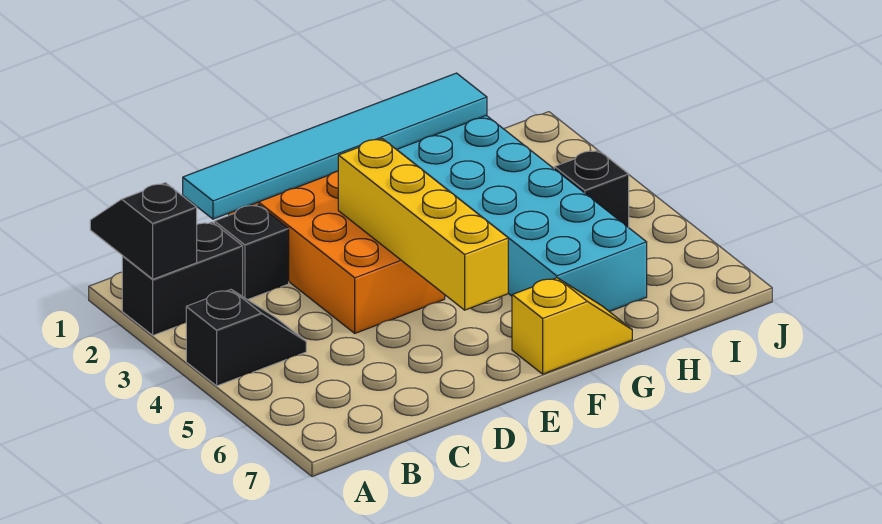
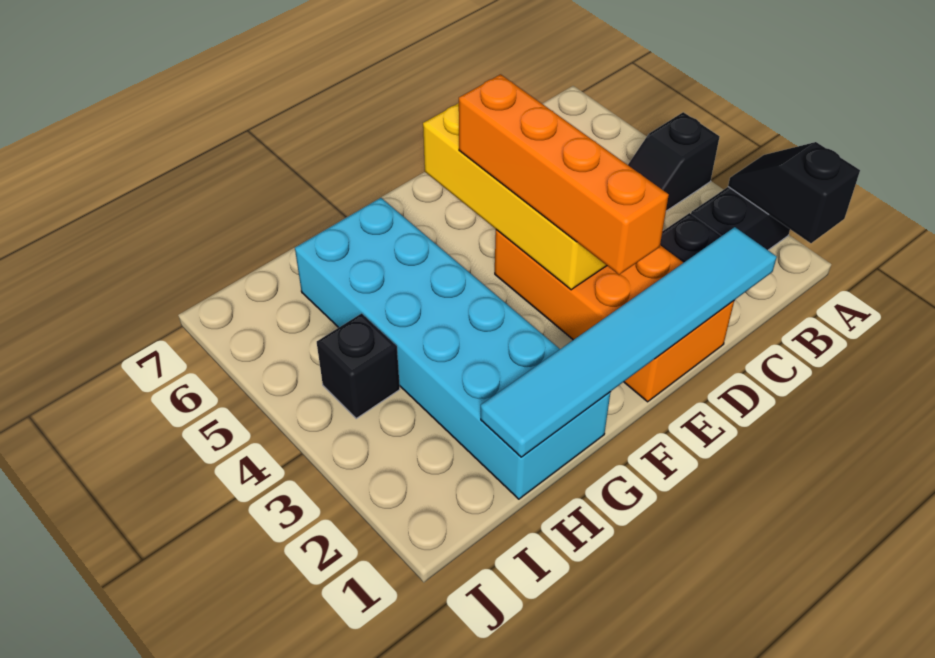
black 1x2 slope [90,183,197,279] -> black 1x2 slope turned to [728,142,860,243]
none -> orange 1x4 brick [459,74,669,275]
yellow 1x2 slope [512,278,632,374] -> none

